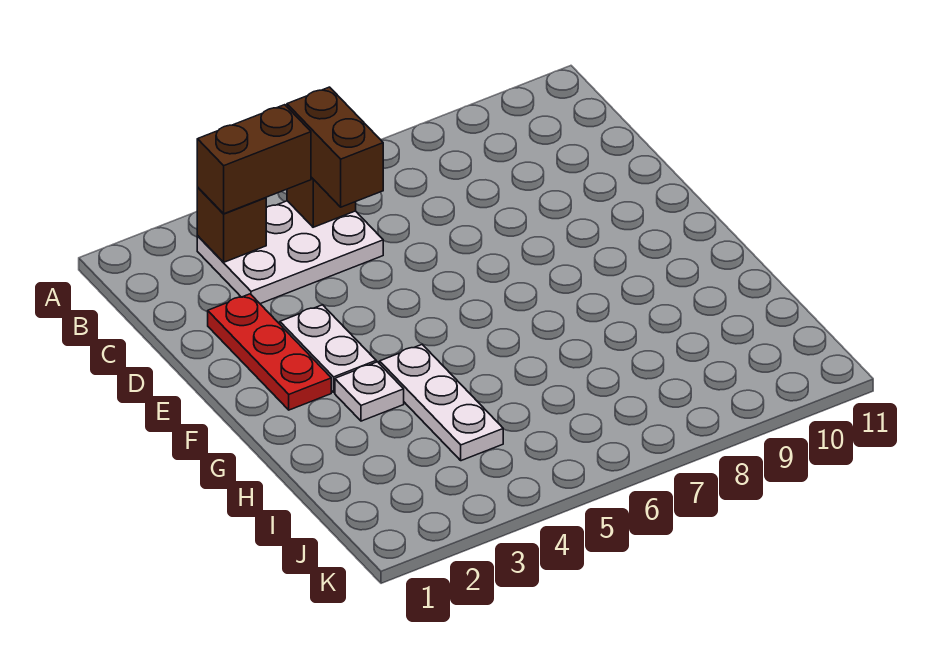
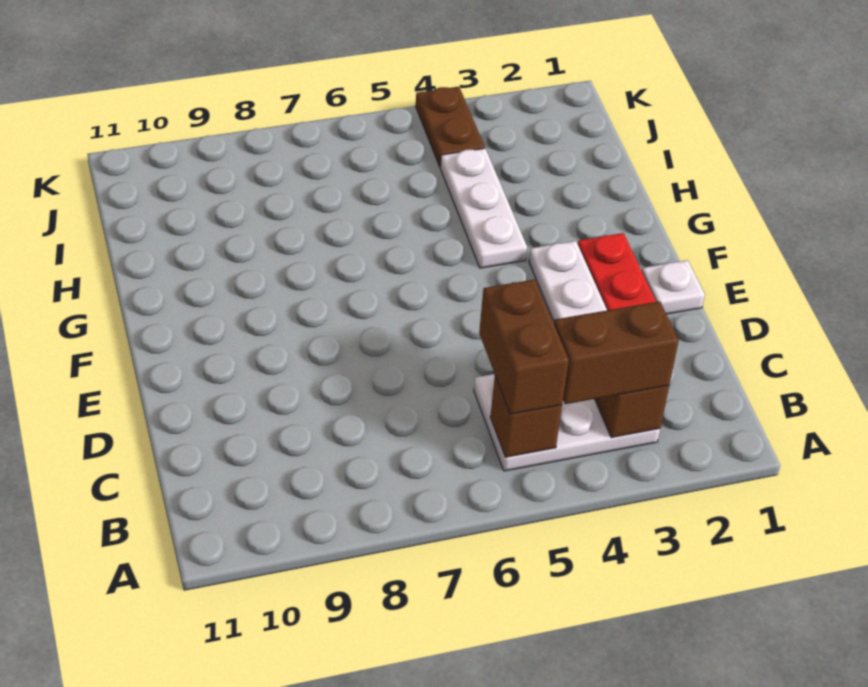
white 1x1 plate [335,362,404,421] -> white 1x1 plate moved to [642,260,705,314]
none -> brown 1x2 plate [416,87,485,166]

